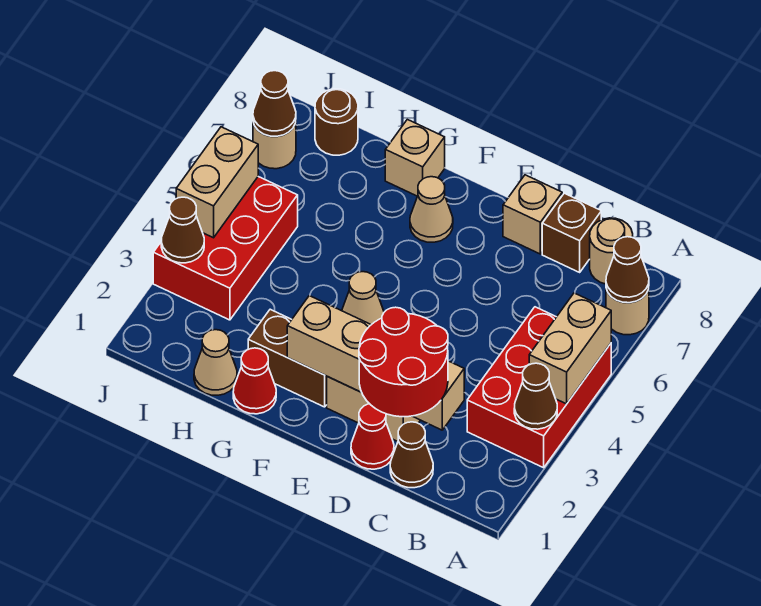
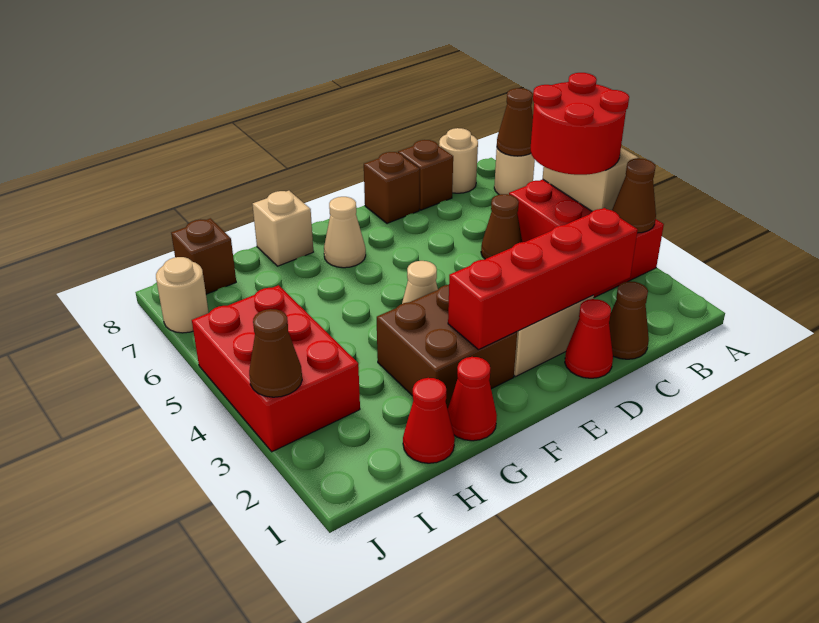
red 2x2 round brick [359,307,448,417] -> red 2x2 round brick moved to [531,73,629,175]
tan 1x4 brick [287,296,464,430] -> red 1x4 brick [448,208,638,350]
tan 1x1 brick [503,175,562,254] -> brown 1x1 brick [364,152,420,223]
brown 1x2 brick [248,309,327,407] -> brown 2x2 brick [377,285,517,409]
tan 1x1 cone [194,330,237,395] -> red 1x1 cone [403,378,455,463]
brown 1x1 round brick [315,89,358,155] -> brown 1x1 brick [171,218,236,294]
tan 1x2 brick [176,127,258,238] -> none
brown 1x1 cone [253,71,296,136] -> brown 1x1 cone moved to [481,194,522,259]

